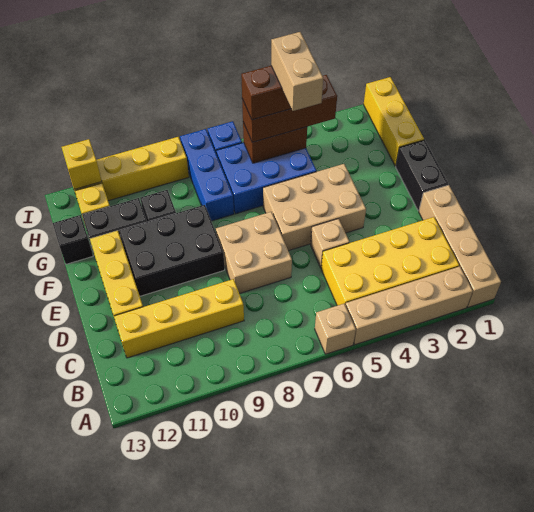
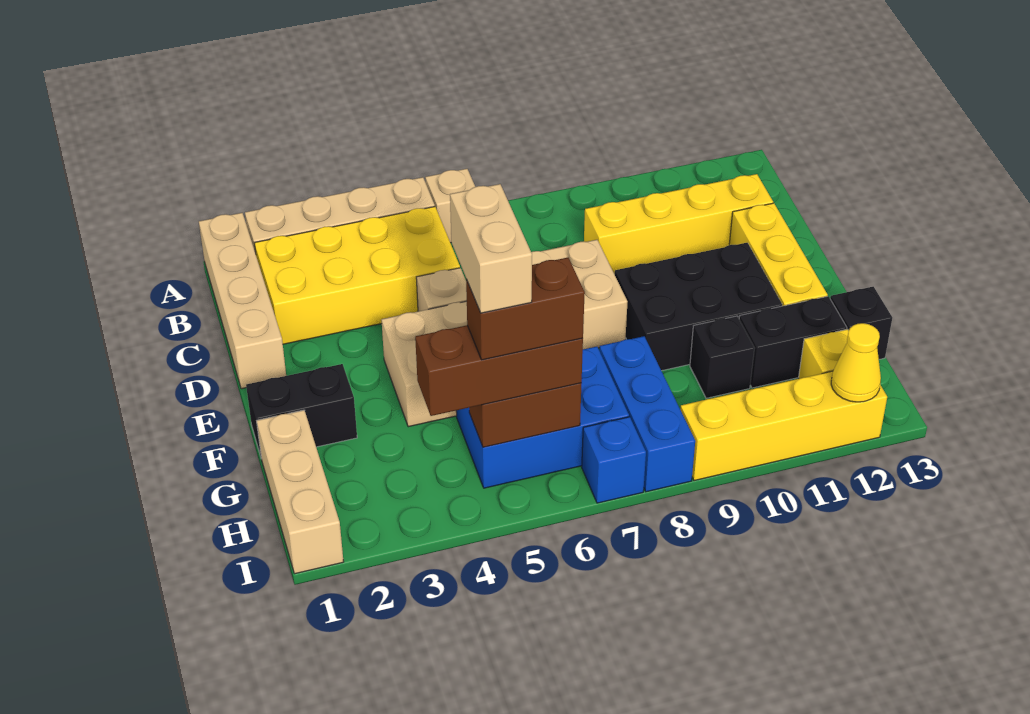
black 1x2 brick [396,140,448,211] -> black 1x2 brick turned to [246,364,357,456]
yellow 1x3 brick [364,77,424,166] -> tan 1x3 brick [257,410,344,574]
yellow 1x1 brick [62,139,102,189] -> yellow 1x1 cone [831,323,881,402]

